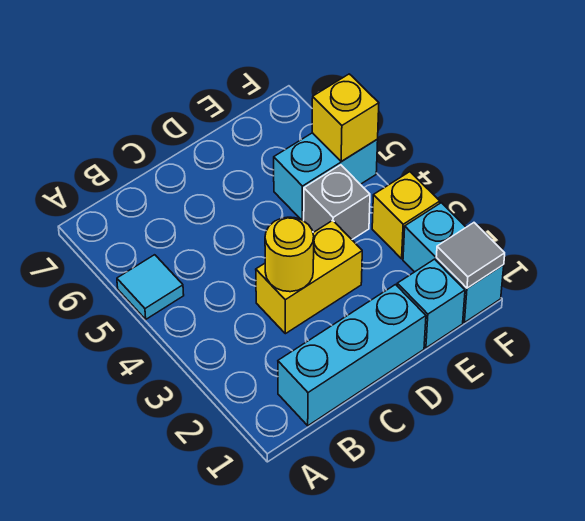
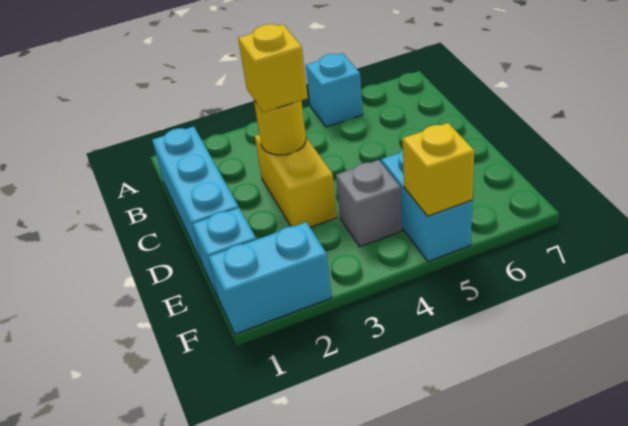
cyan 1x1 tile [117,255,184,319] -> cyan 1x1 brick [306,53,363,127]
grey 1x1 tile [436,223,505,288] -> none
yellow 1x1 brick [372,172,440,259] -> yellow 1x1 brick moved to [238,24,308,113]

